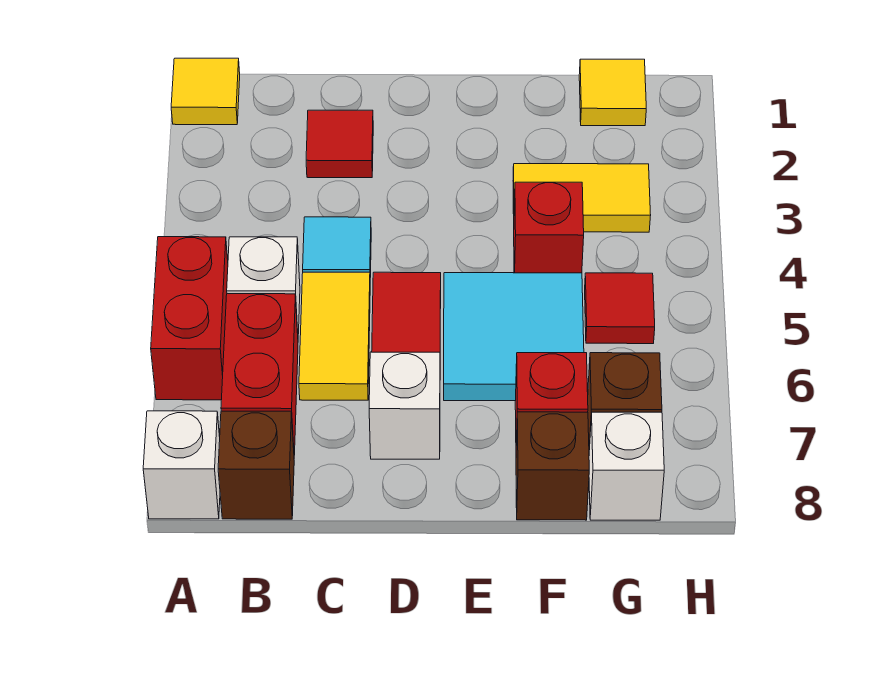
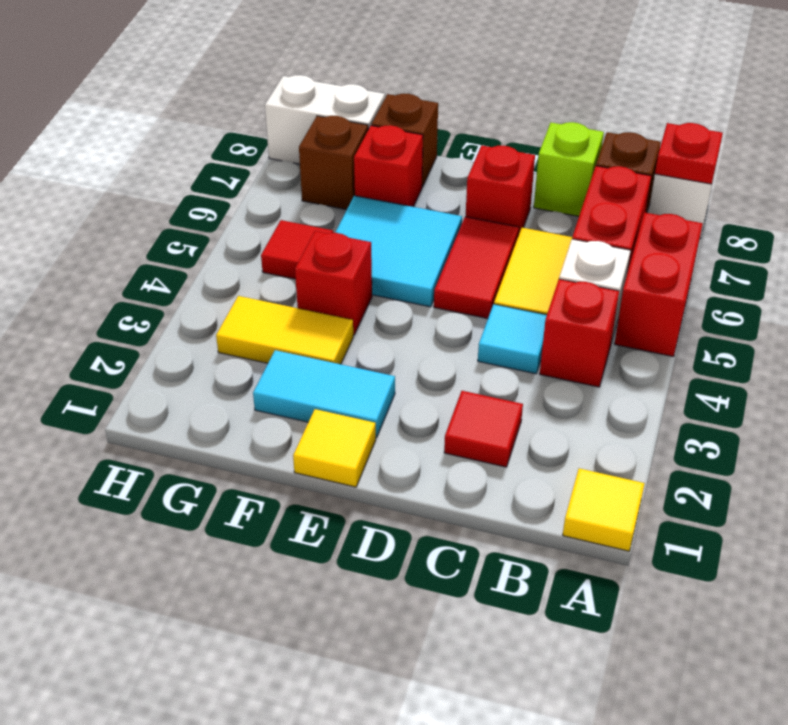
none -> red 1x1 plate [655,123,723,184]
none -> red 1x1 brick [540,279,619,387]
none -> lime 1x1 brick [534,122,604,216]
white 1x1 brick [369,352,440,459] -> red 1x1 brick [466,145,535,236]
none -> cyan 1x2 tile [253,350,395,438]
yellow 1x1 tile [579,59,646,126] -> yellow 1x1 tile moved to [293,409,376,487]
white 1x1 brick [589,412,664,520] -> white 1x2 brick [265,75,385,164]

